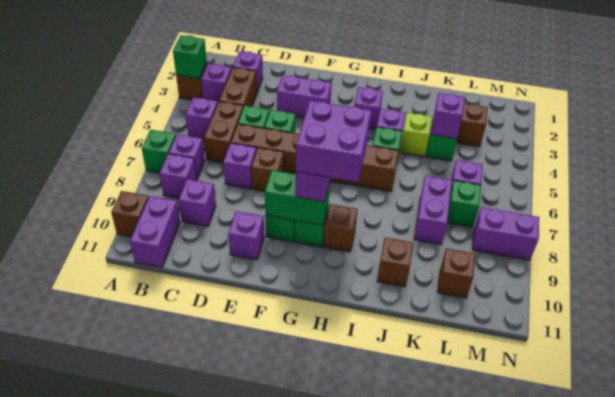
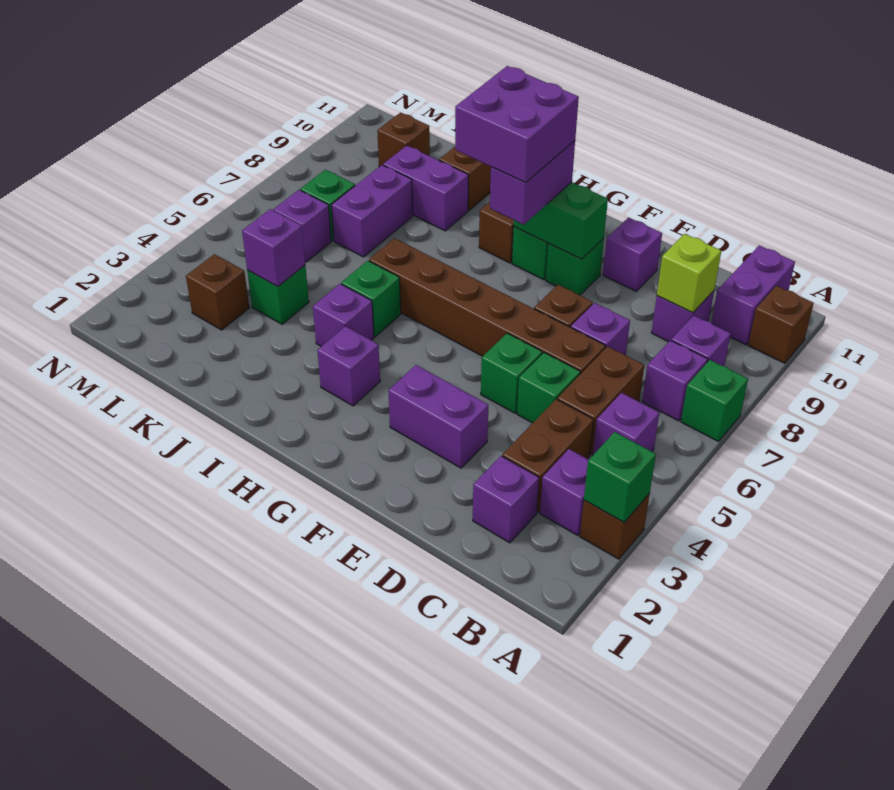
lime 1x1 brick [400,113,432,157] -> lime 1x1 brick moved to [657,234,721,313]
purple 1x2 brick [472,207,539,260] -> purple 1x2 brick moved to [383,146,468,231]

